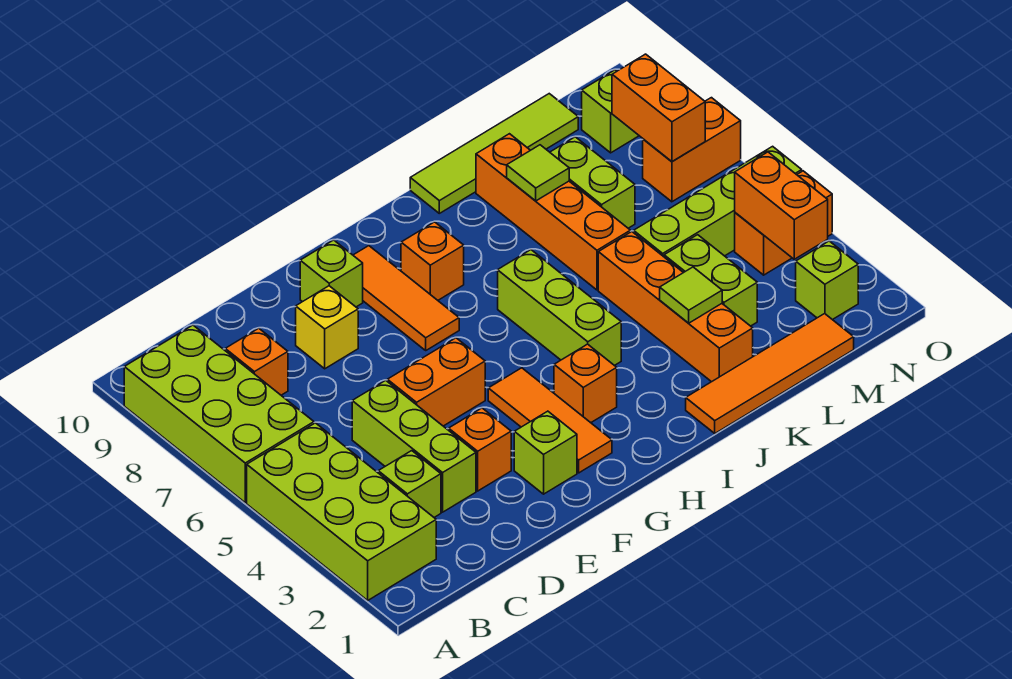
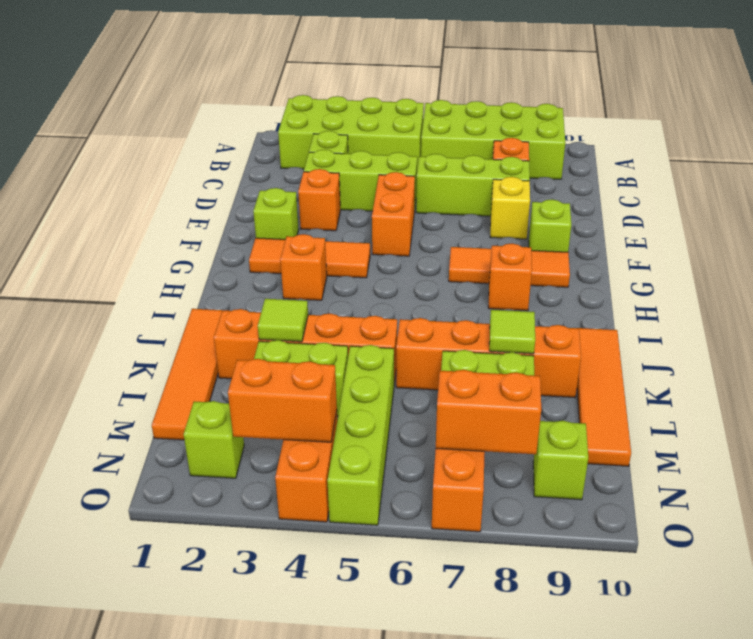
lime 1x3 brick [498,250,621,366] -> lime 1x3 brick moved to [416,154,530,216]
lime 1x4 tile [410,94,578,213] -> orange 1x4 tile [577,328,631,466]

